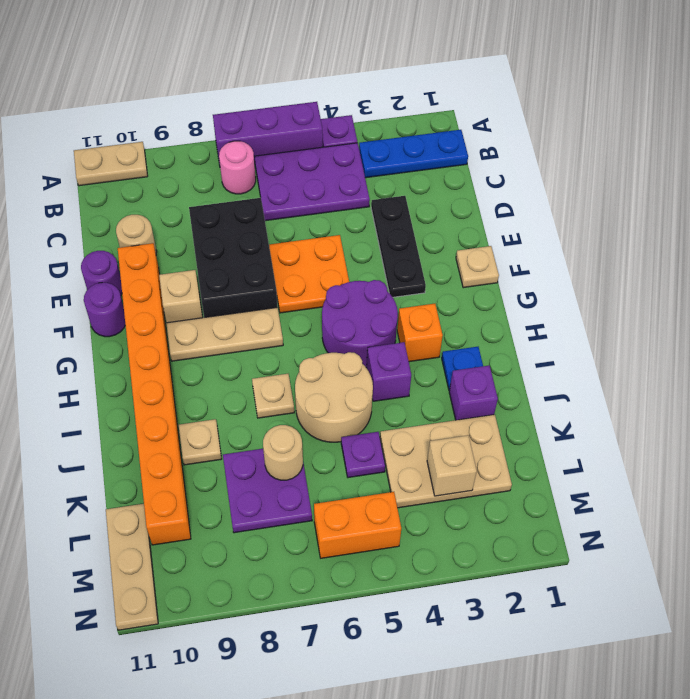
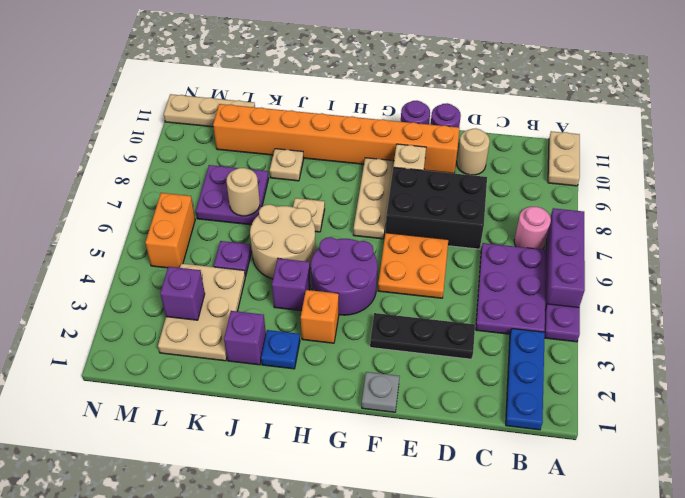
tan 1x1 plate [456,246,499,288] -> grey 1x1 plate [362,372,400,412]
tan 1x1 brick [427,435,477,496] -> purple 1x1 brick [160,267,205,320]

